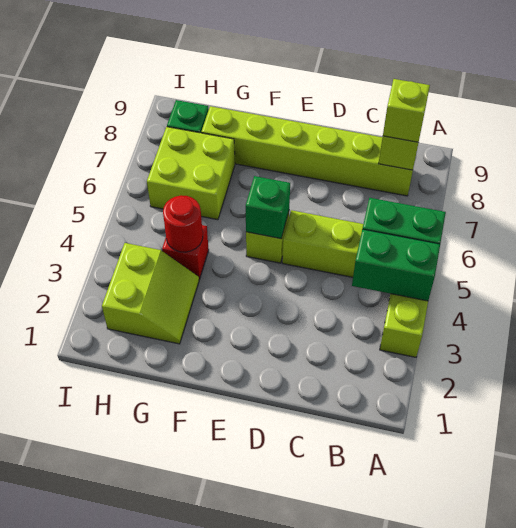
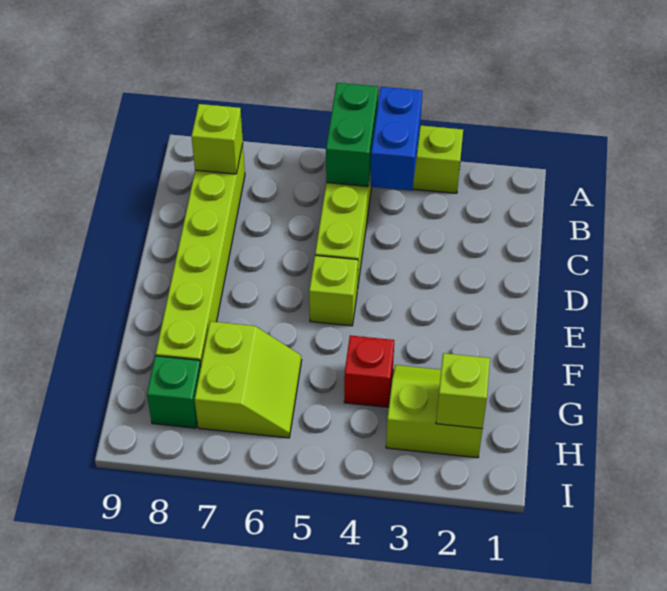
green 1x2 brick [352,229,440,301] -> blue 1x2 brick [370,87,422,191]
lime 1x1 brick [383,79,430,142] -> lime 1x1 brick moved to [436,353,490,429]
green 1x1 brick [246,176,290,239] -> none
red 1x1 round brick [163,195,203,252] -> none
lime 2x2 brick [147,127,235,220] -> lime 2x2 slope [195,321,302,438]

